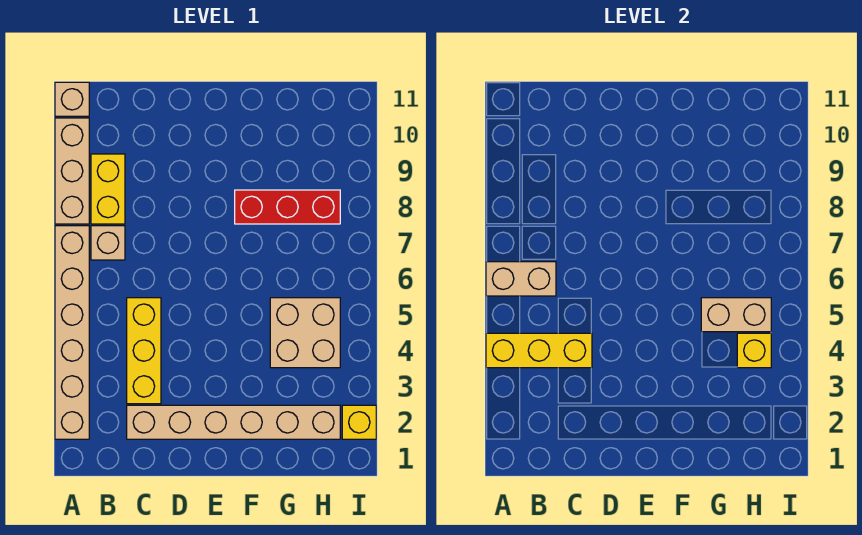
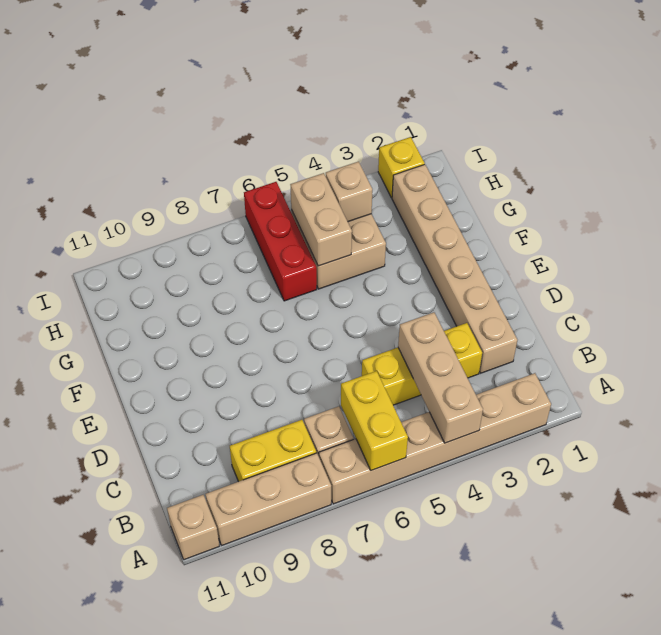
yellow 1x3 brick [486,333,592,368] -> tan 1x3 brick [398,312,483,443]
tan 1x2 brick [486,262,556,296] -> yellow 1x2 brick [341,371,408,470]
red 1x3 brick [235,190,340,224] -> red 1x3 brick moved to [244,182,317,301]
yellow 1x1 brick [737,333,771,368] -> tan 1x1 brick [326,162,372,222]

